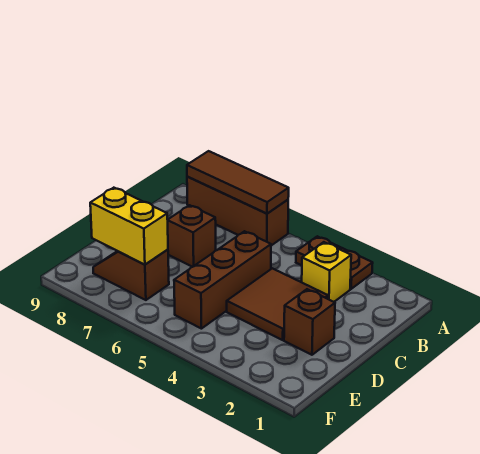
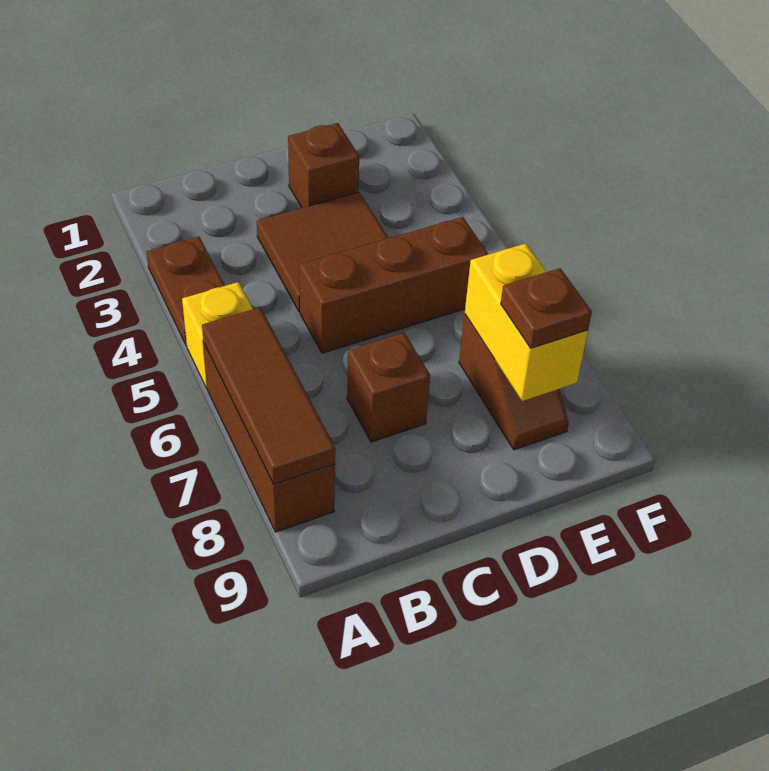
yellow 1x1 brick [302,242,351,302] -> yellow 1x1 brick moved to [182,282,253,389]
none -> brown 1x1 plate [501,268,592,348]

